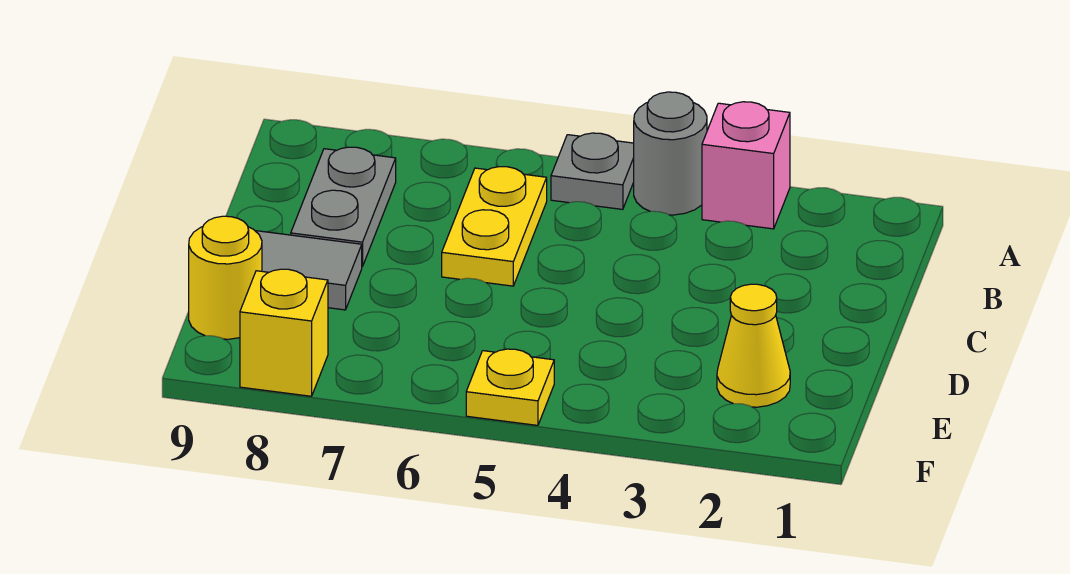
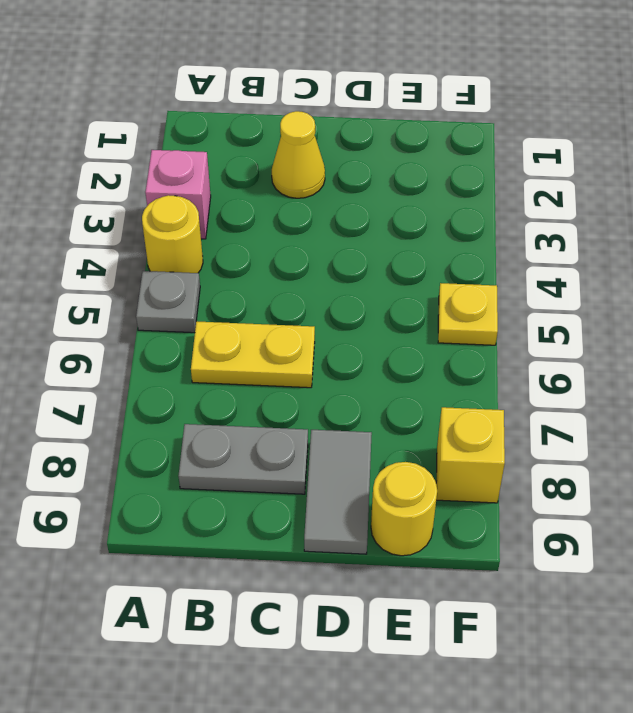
grey 1x1 round brick [634,92,707,215] -> yellow 1x1 round brick [142,195,203,273]
yellow 1x1 cone [717,284,790,407] -> yellow 1x1 cone moved to [272,111,325,198]

